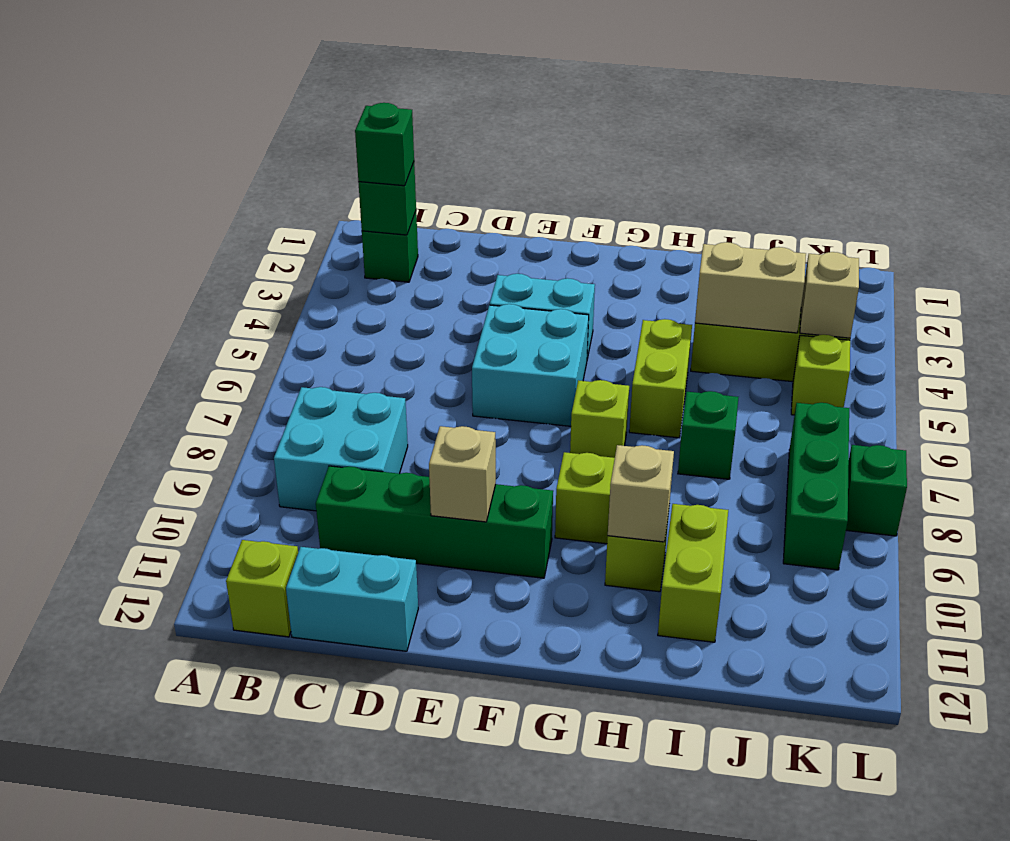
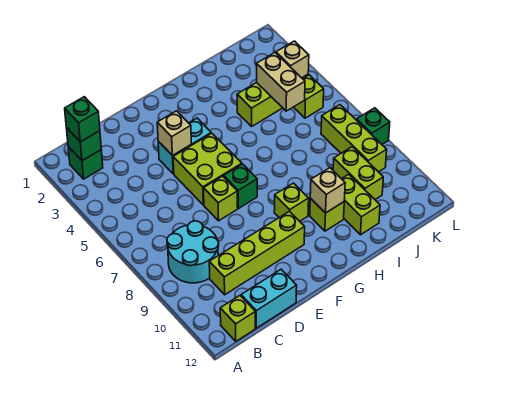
cyan 2x2 brick [274,387,408,511] -> cyan 2x2 round brick [167,221,219,283]
green 1x4 brick [316,466,553,578] -> lime 1x4 brick [209,211,305,295]
cyan 2x2 brick [472,304,589,426] -> lime 2x2 brick [173,133,242,205]
tan 1x1 brick [429,426,496,522] -> tan 1x1 brick moved to [157,111,191,156]
lime 1x1 brick [570,380,629,458] -> lime 1x1 brick moved to [204,176,238,221]
lime 1x2 brick [629,319,692,438] -> lime 1x2 brick moved to [333,147,383,199]
tan 1x2 brick [695,242,806,333] -> tan 1x2 brick turned to [257,53,305,111]
green 1x1 brick [678,391,738,479] -> green 1x1 brick moved to [224,164,257,208]
green 1x3 brick [783,403,849,570] -> lime 1x3 brick [321,105,387,172]

